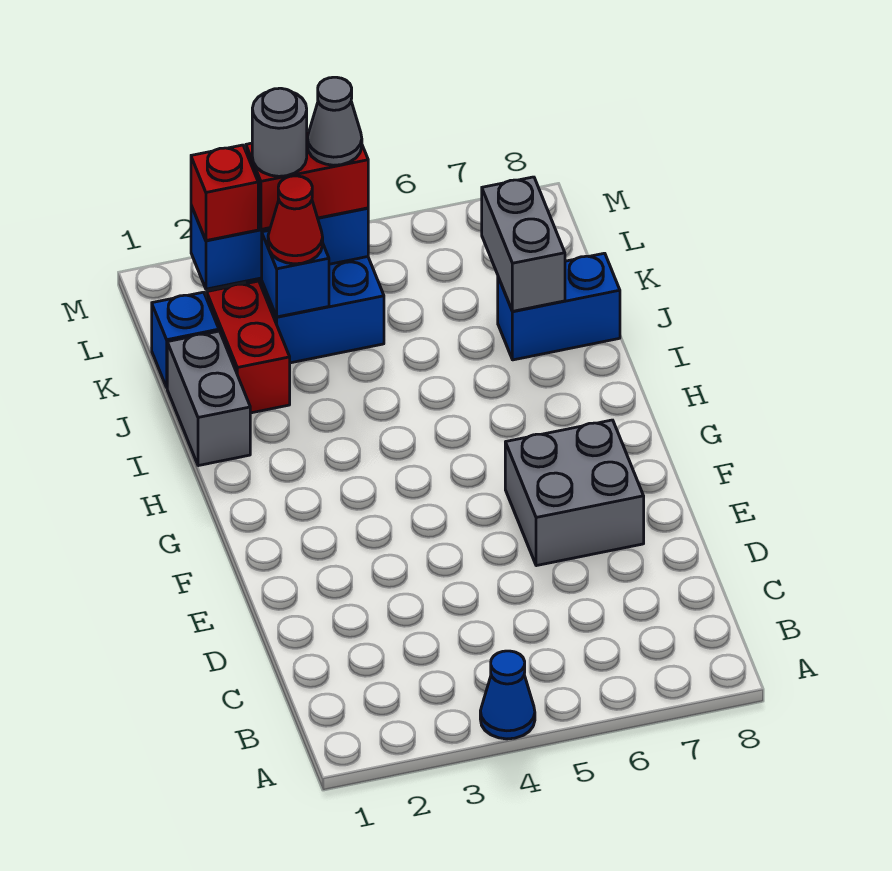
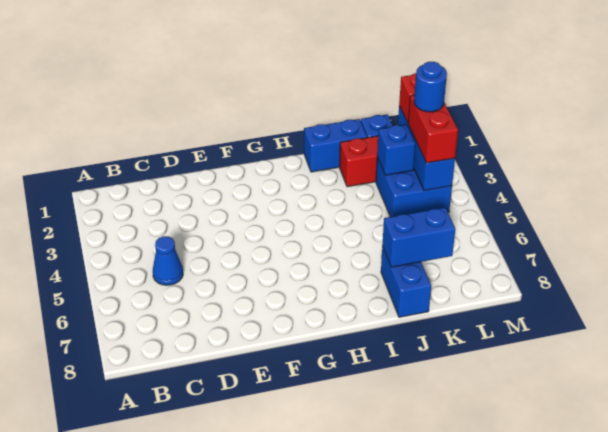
blue 1x1 cone [480,651,535,739] -> blue 1x1 cone moved to [153,236,183,285]
grey 2x2 brick [505,420,644,566] -> none
grey 1x2 brick [167,331,250,466] -> blue 1x2 brick [304,119,367,172]
grey 1x2 brick [482,177,565,311] -> blue 1x2 brick [382,207,455,267]
red 1x1 cone [268,176,323,264] -> none
grey 1x1 round brick [252,88,307,176] -> blue 1x1 round brick [414,62,447,112]
grey 1x1 cone [307,77,362,165] -> none

